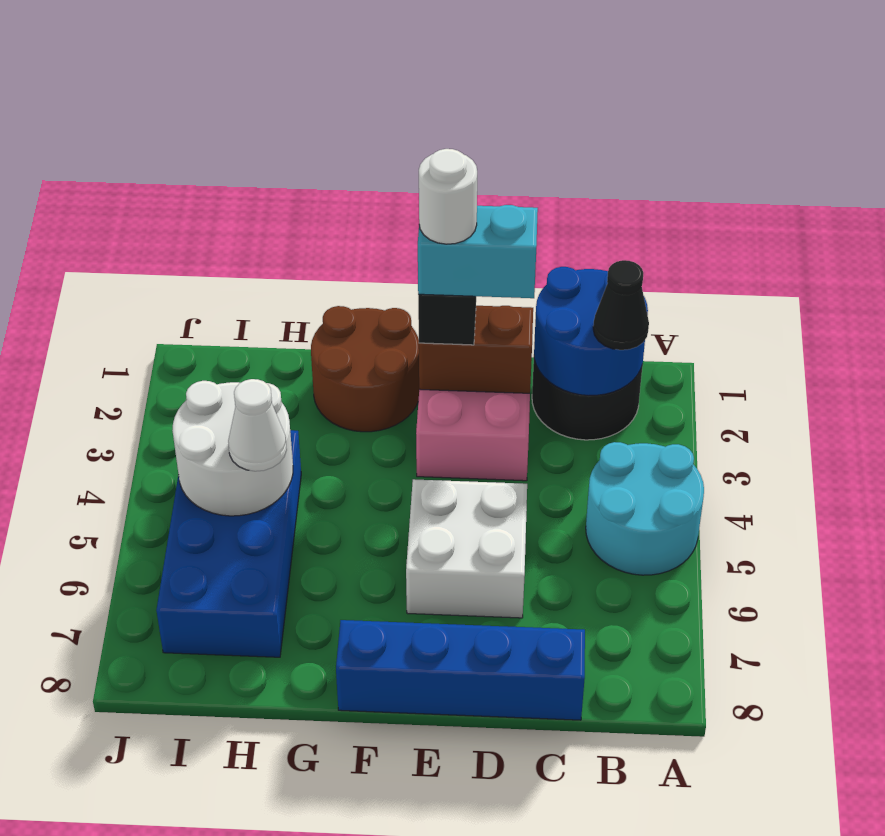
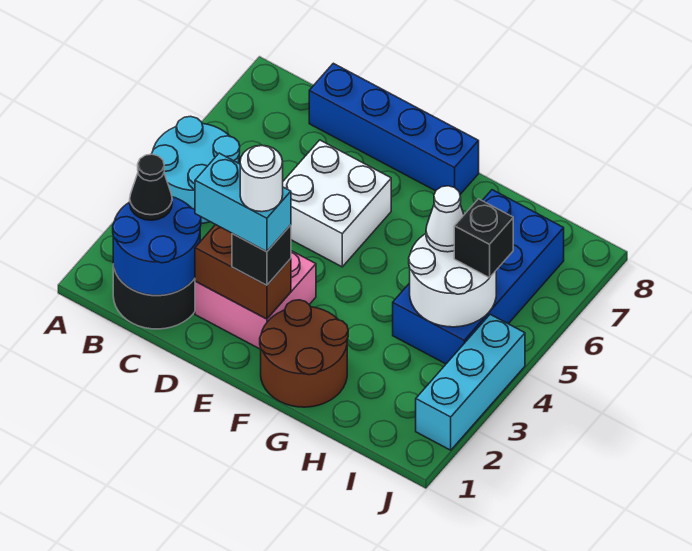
none -> black 1x1 brick [454,199,513,278]
none -> cyan 1x3 brick [416,314,525,450]

